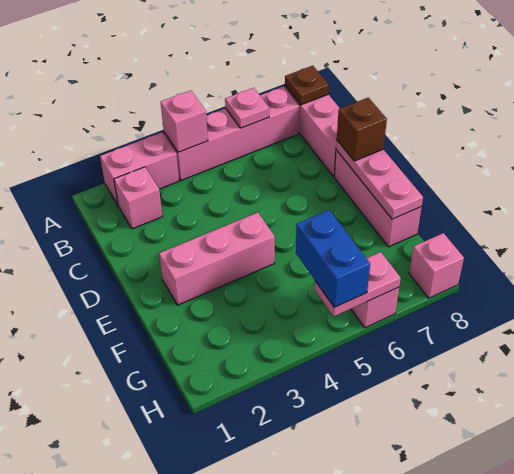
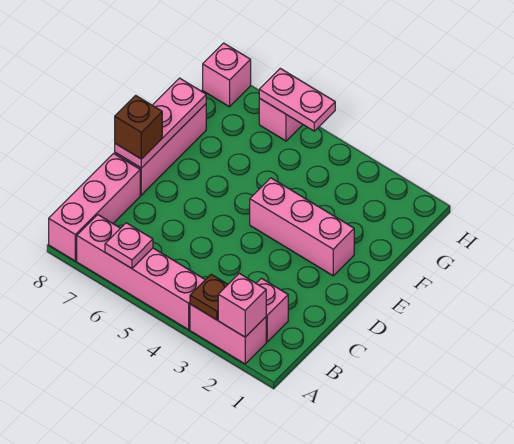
pink 1x1 brick [161,90,208,152] -> pink 1x1 brick moved to [218,273,266,337]
brown 1x1 plate [285,66,329,105] -> brown 1x1 plate moved to [190,274,228,320]
blue 1x2 brick [296,210,370,307] -> none

